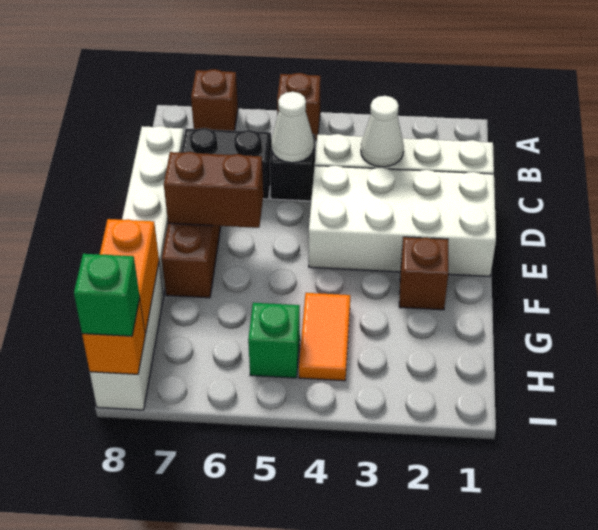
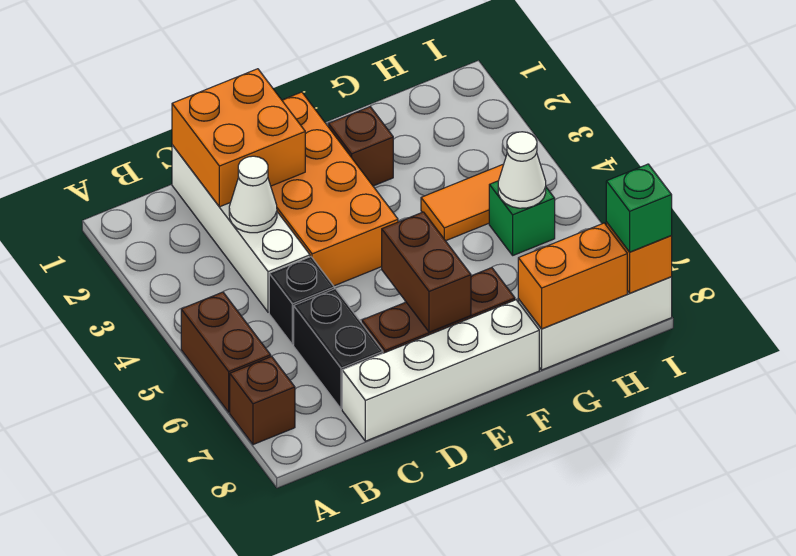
brown 1x1 brick [277,73,321,140] -> brown 1x2 brick [181,292,271,412]
none -> orange 2x2 brick [172,69,305,207]
white 1x1 cone [271,92,314,163] -> white 1x1 cone moved to [498,132,546,208]
white 2x4 brick [309,165,496,276] -> orange 2x4 brick [271,92,398,286]

